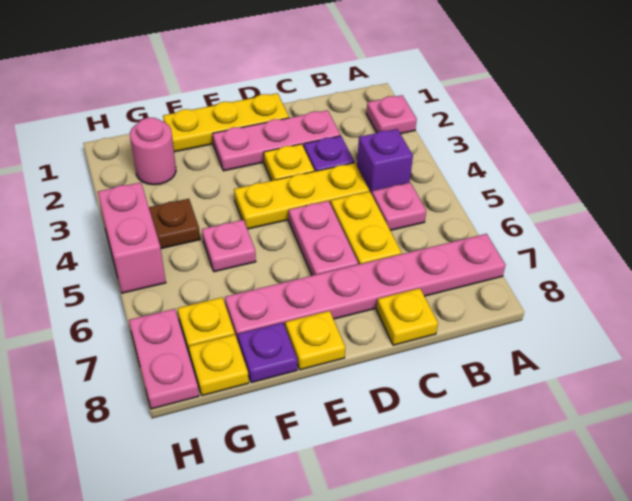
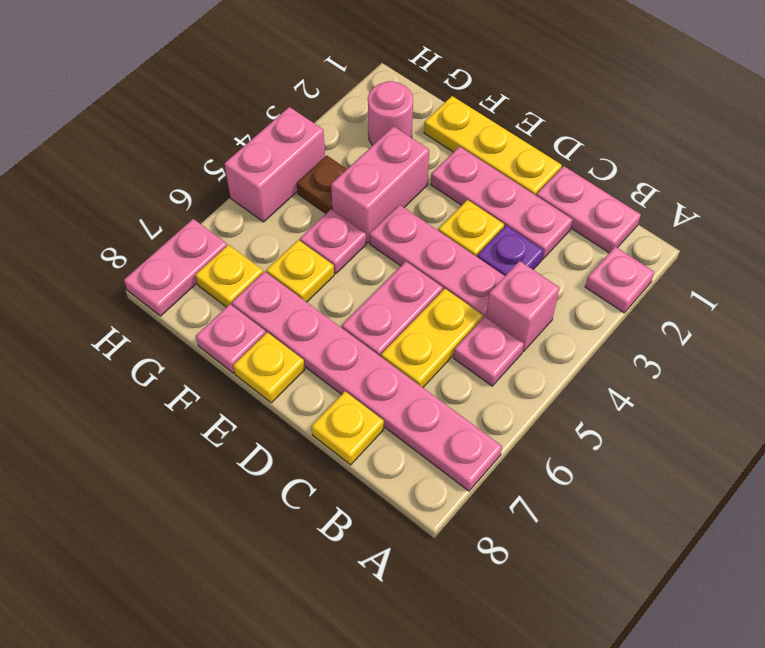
none -> pink 1x2 plate [536,166,641,253]
purple 1x1 brick [357,129,413,194] -> pink 1x1 brick [486,261,560,351]
yellow 1x3 plate [234,163,369,229] -> pink 1x3 plate [369,205,505,319]
none -> pink 1x2 brick [331,126,429,243]
purple 1x1 plate [238,323,297,383] -> pink 1x1 plate [196,304,266,373]
yellow 1x1 plate [189,335,249,396] -> yellow 1x1 plate moved to [266,240,334,302]

